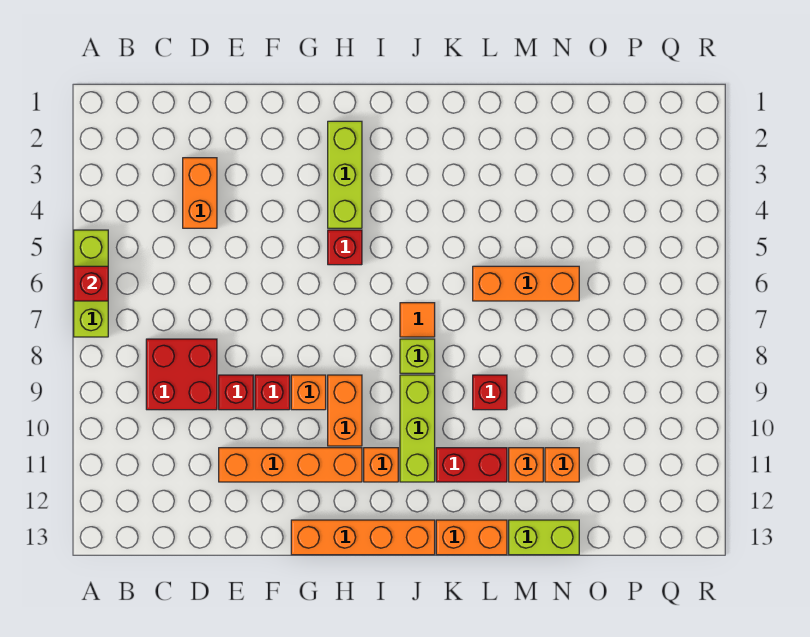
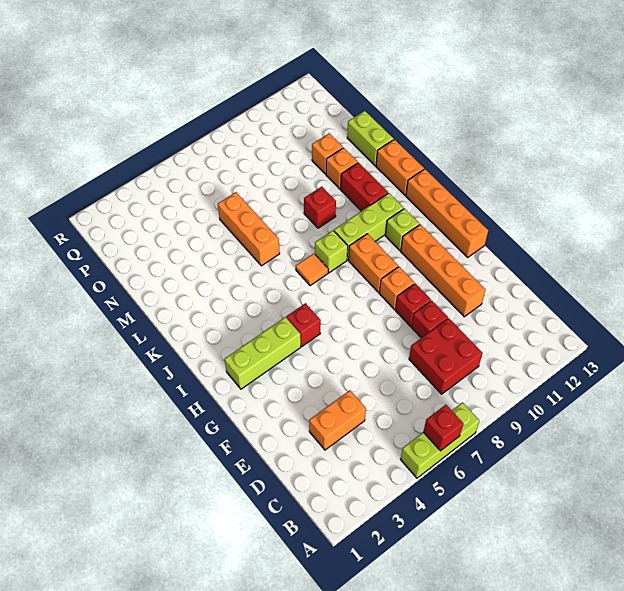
orange 1x2 brick [328,375,362,446] -> orange 1x2 brick turned to [349,234,398,292]
orange 1x1 brick [364,448,398,482] -> lime 1x1 brick [385,209,419,251]

